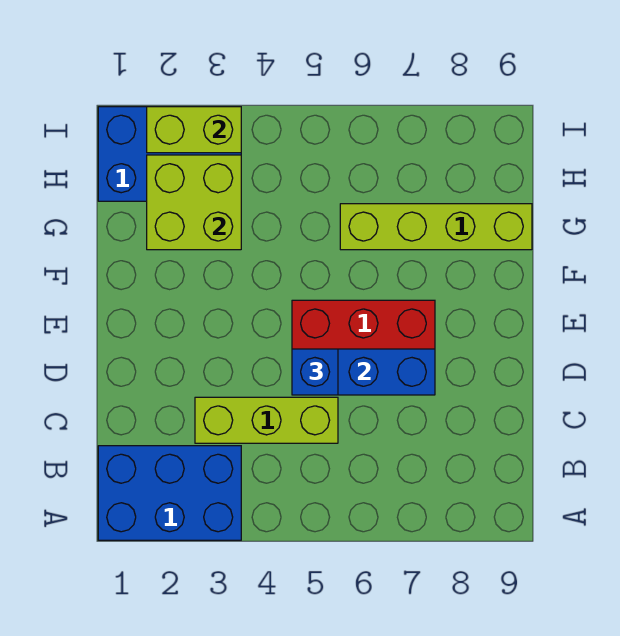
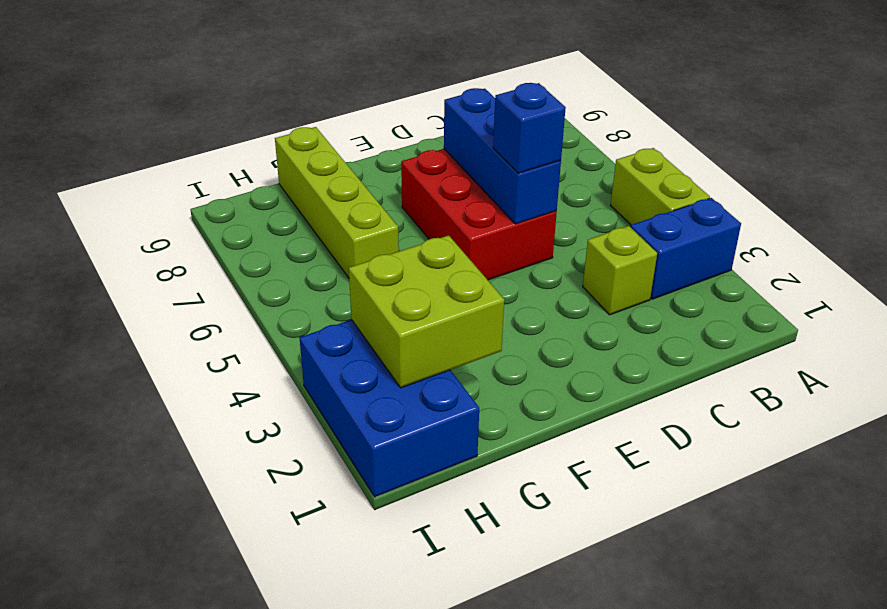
blue 2x3 brick [98,446,241,540] -> blue 1x2 brick [631,198,741,299]
lime 1x3 brick [195,397,338,443] -> lime 1x1 brick [583,226,657,315]
lime 1x2 brick [147,107,241,153] -> lime 1x2 brick moved to [611,148,710,225]

